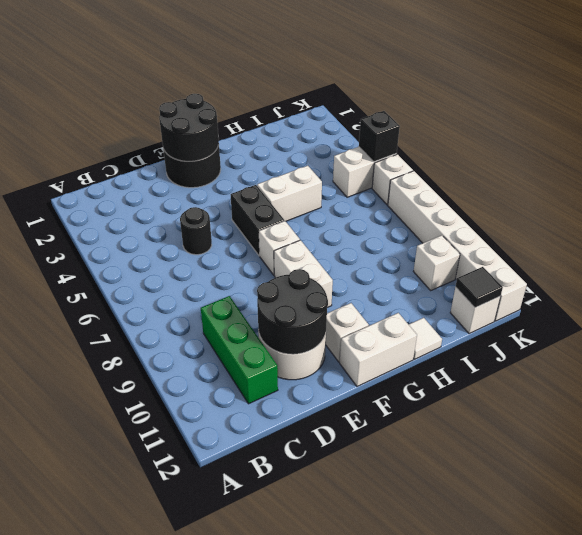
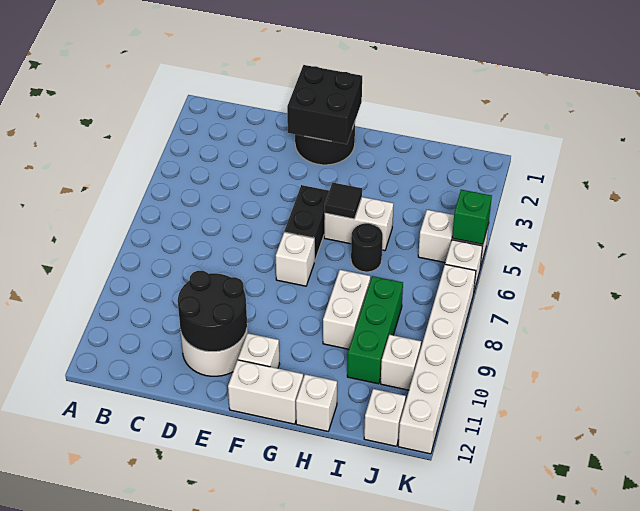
green 1x3 brick [201,296,278,404] -> green 1x3 brick moved to [347,276,403,384]
black 1x1 round brick [180,207,212,255] -> black 1x1 round brick moved to [351,223,383,272]
black 2x2 round brick [159,94,219,161] -> black 2x2 brick [287,65,362,144]
white 1x2 brick [274,240,333,307] -> white 1x2 brick moved to [323,270,370,349]
white 1x1 tile [408,318,442,359] -> white 1x1 brick [296,374,337,431]
black 1x1 tile [455,267,503,308] -> black 1x1 tile moved to [325,183,362,219]
black 1x1 brick [359,111,400,162] -> green 1x1 brick [452,190,492,244]

